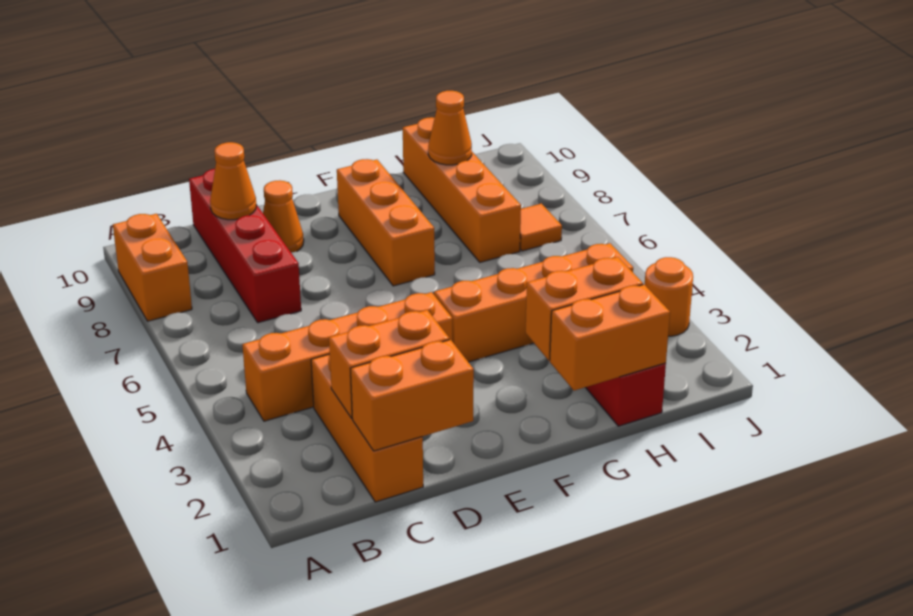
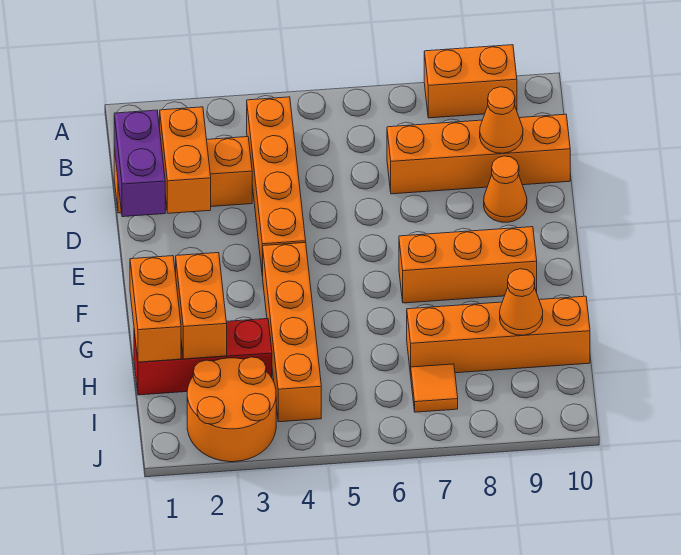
orange 1x2 brick [350,340,474,451] -> purple 1x2 brick [114,110,165,217]
red 1x4 brick [189,169,301,323] -> orange 1x4 brick [387,114,570,194]
orange 1x1 round brick [645,257,693,336] -> orange 2x2 round brick [187,357,276,462]

